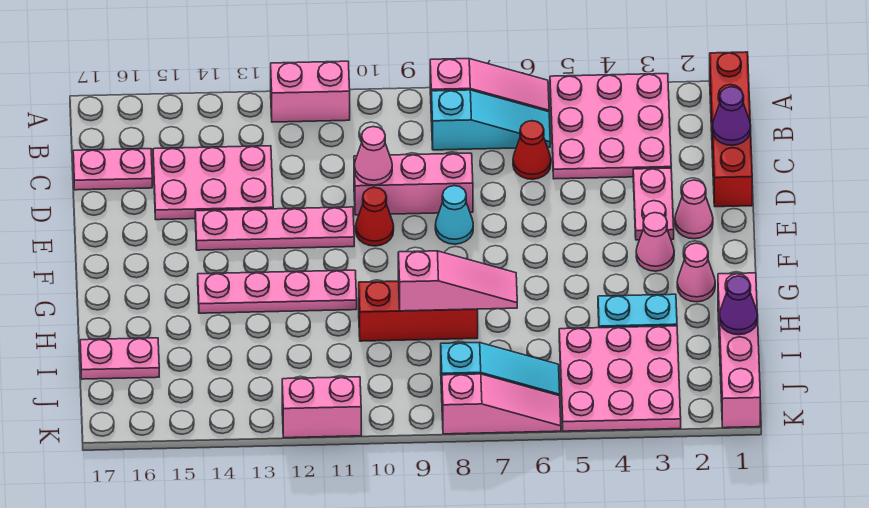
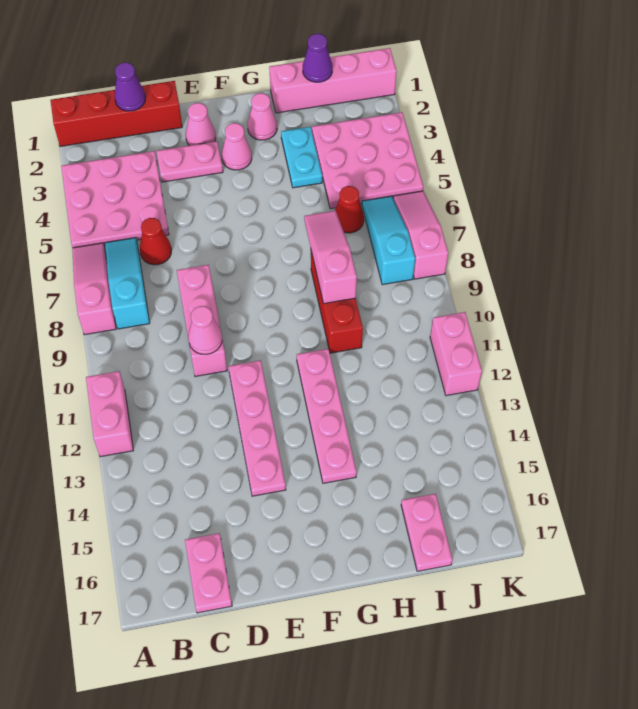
pink 2x3 plate [153,146,273,220] -> none
cyan 1x1 cone [435,186,473,244] -> none
red 1x1 cone [356,187,394,246] -> red 1x1 cone moved to [335,186,364,233]

